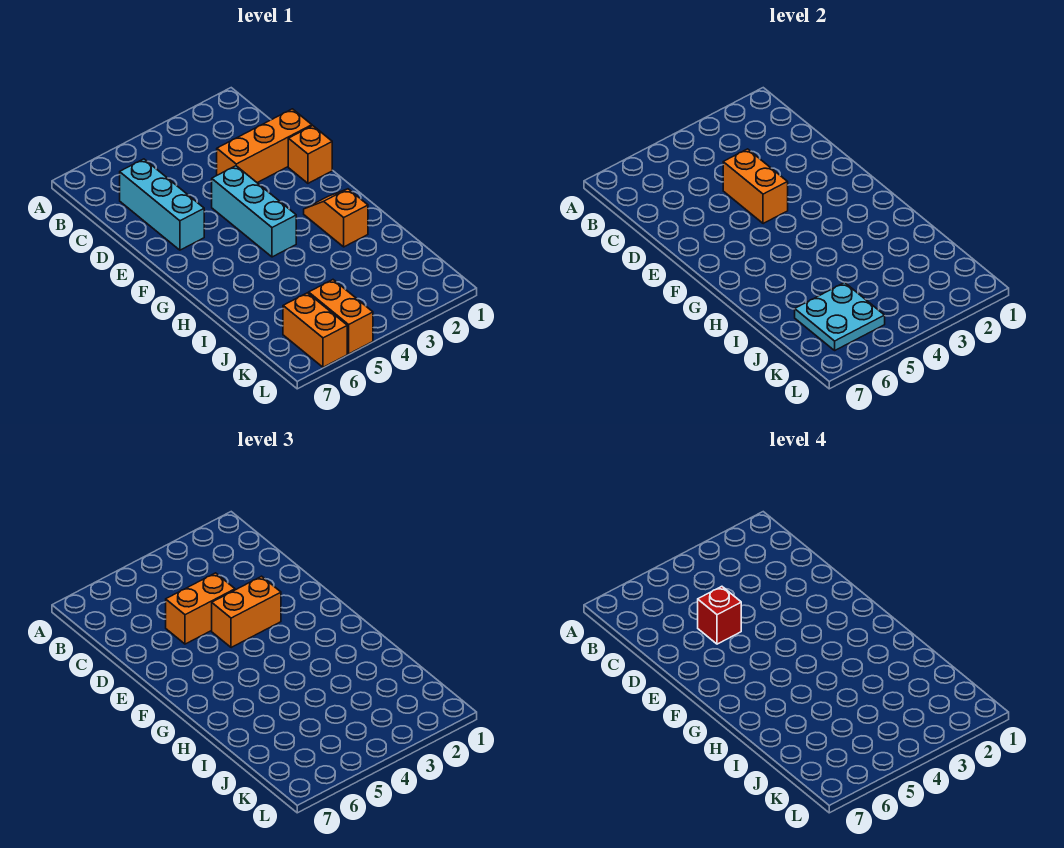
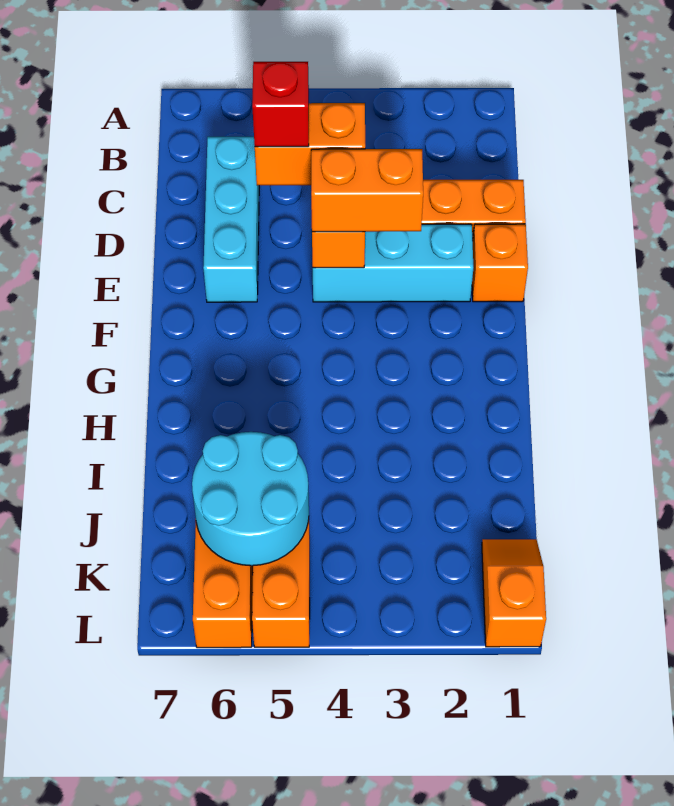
cyan 1x3 brick [212,166,296,257] -> cyan 1x3 brick turned to [313,224,473,302]
orange 1x2 slope [304,189,368,247] -> orange 1x2 slope moved to [482,539,546,647]
cyan 2x2 plate [795,283,885,350] -> cyan 2x2 round brick [192,432,309,566]

